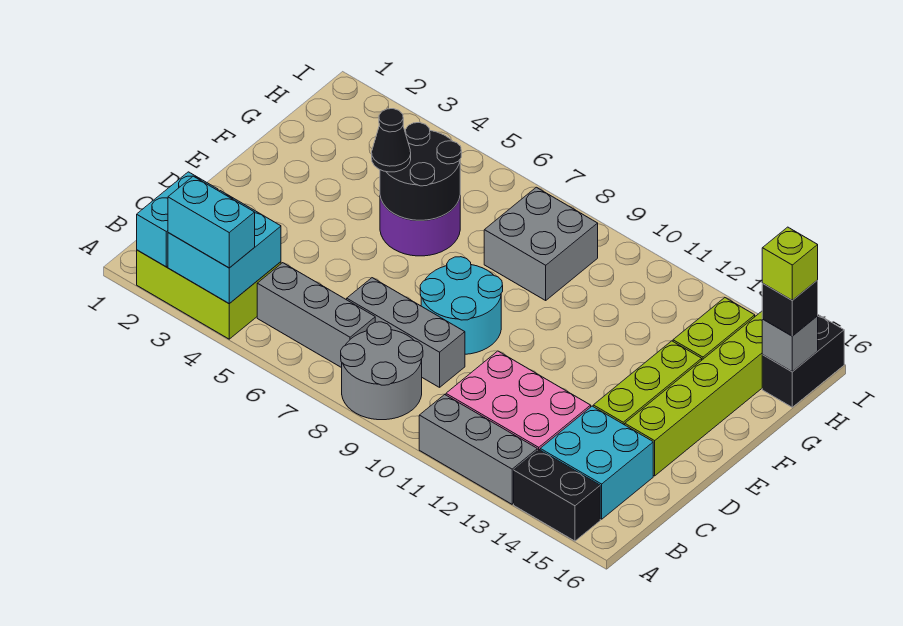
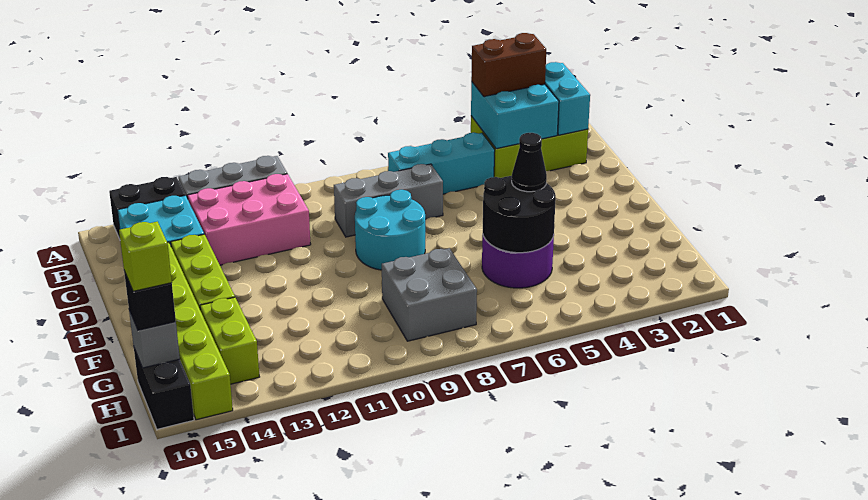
cyan 1x2 brick [168,176,255,268] -> brown 1x2 brick [471,33,546,97]
grey 2x2 round brick [341,322,423,420] -> none
grey 1x3 brick [257,263,375,368] -> cyan 1x3 brick [388,133,495,194]

